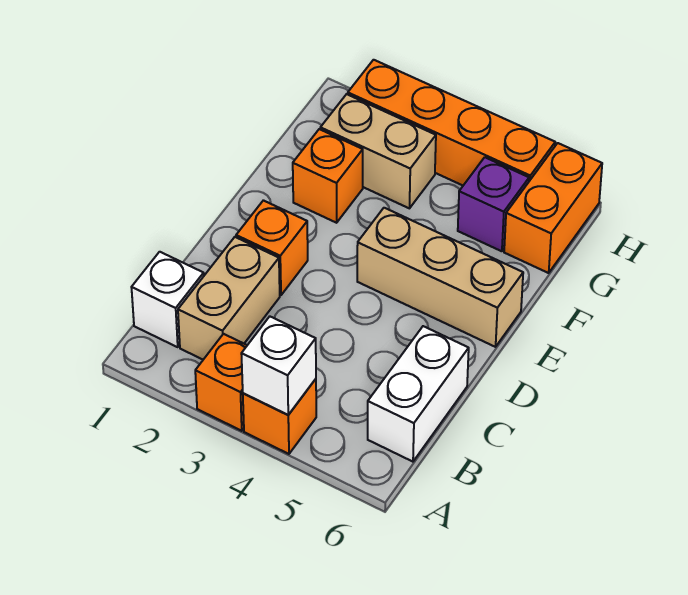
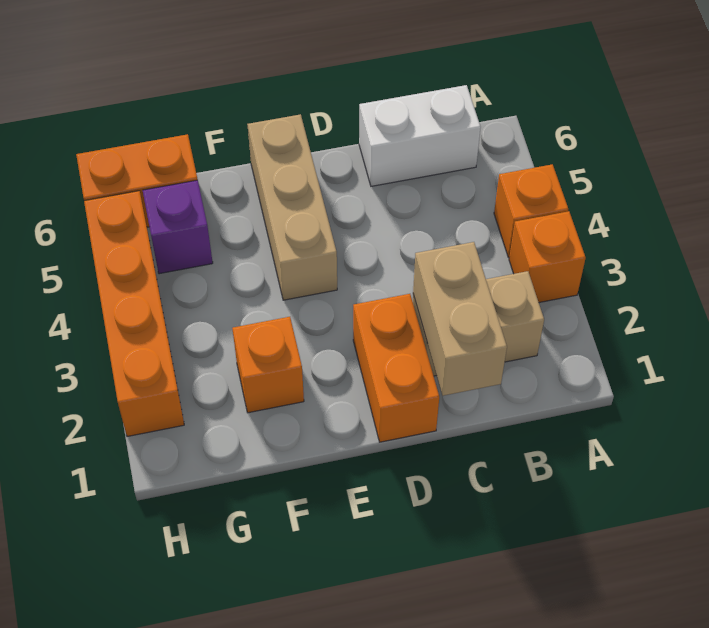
white 1x1 brick [241,317,316,415] -> none
white 1x1 brick [131,252,204,347] -> none
orange 1x1 brick [236,200,308,295] -> orange 1x2 brick [353,294,439,442]
tan 1x2 brick [320,94,436,208] -> tan 1x2 brick moved to [413,242,507,396]

